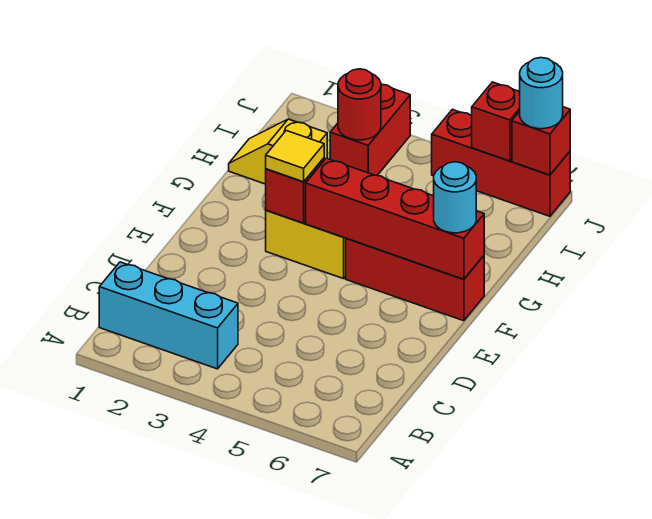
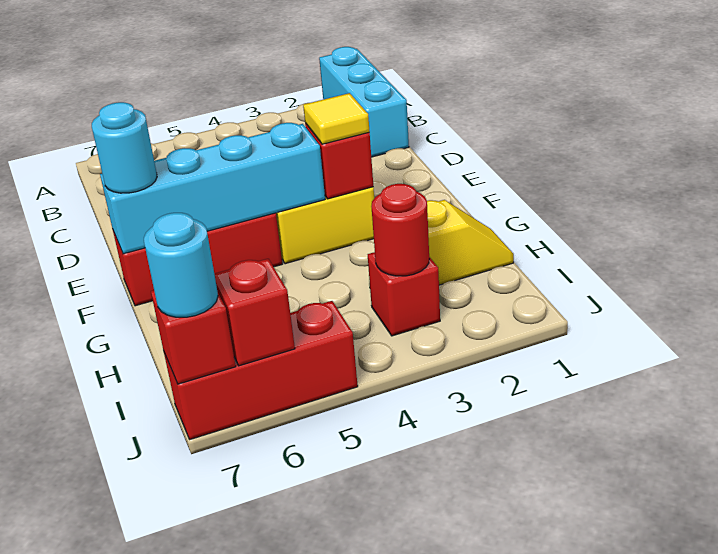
cyan 1x3 brick [99,262,238,369] -> cyan 1x3 brick turned to [319,47,409,157]
red 1x4 brick [306,158,484,279] -> cyan 1x4 brick [100,123,325,254]
red 1x2 brick [330,84,410,175] -> red 1x1 brick [368,252,440,336]

